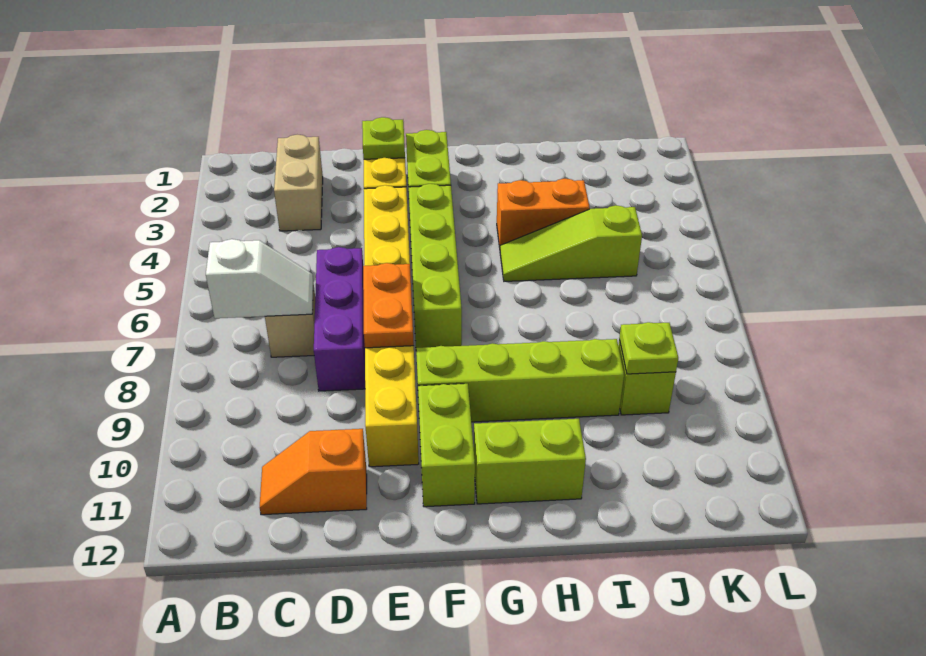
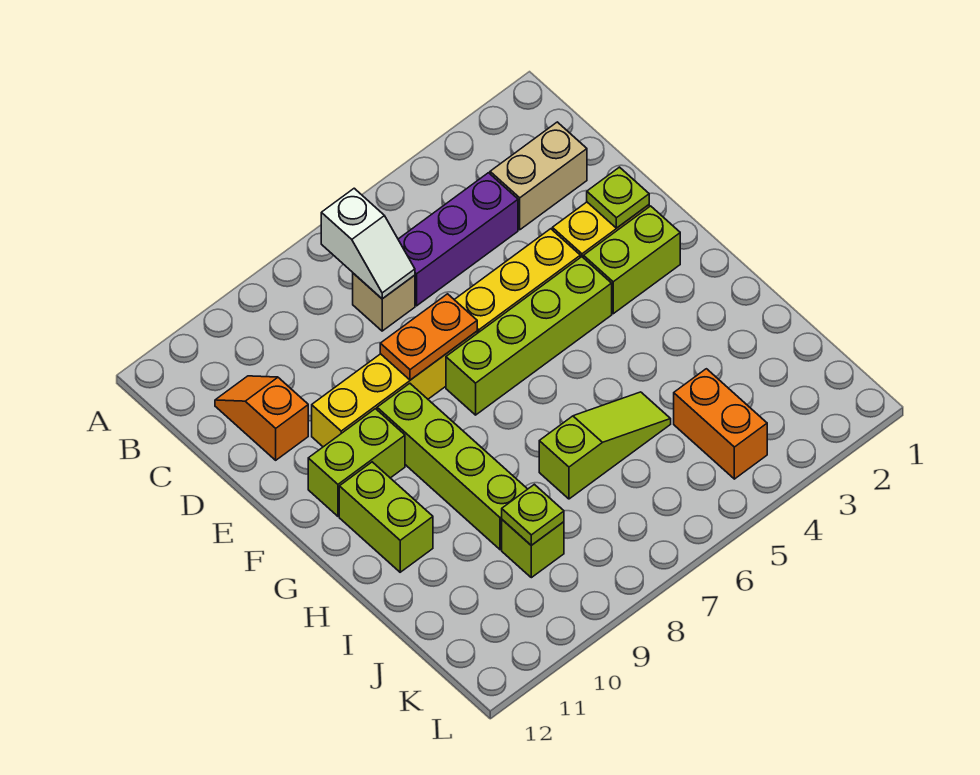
purple 1x3 brick [314,247,365,391] -> purple 1x3 brick moved to [398,173,518,306]
orange 1x2 brick [497,179,590,247] -> orange 1x2 brick moved to [674,369,767,479]
lime 1x3 slope [500,205,642,281] -> lime 1x3 slope turned to [539,392,671,499]

